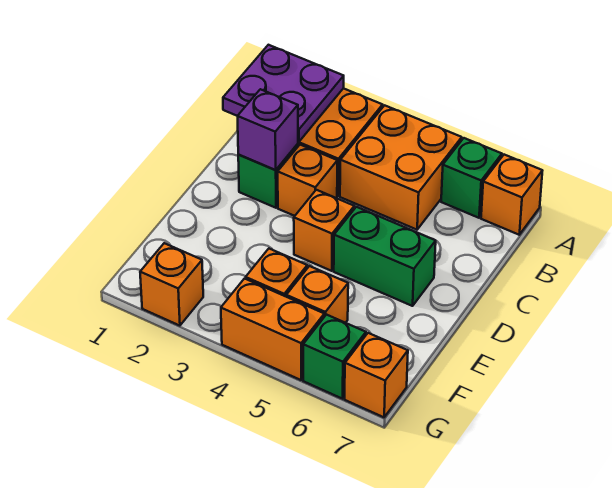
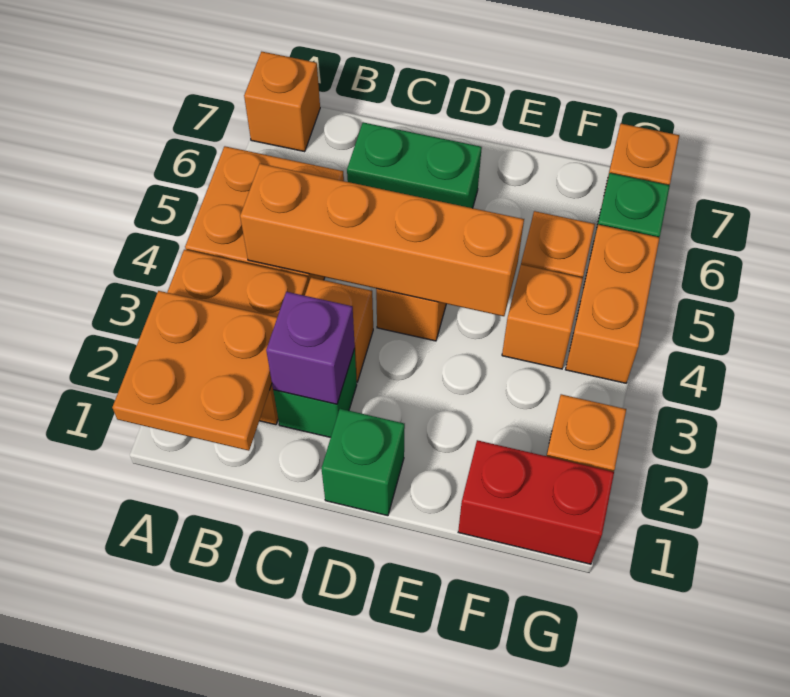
purple 2x2 plate [223,45,344,142] -> orange 2x2 plate [112,291,277,451]
green 1x1 brick [441,138,502,218] -> green 1x1 brick moved to [321,409,405,516]
none -> orange 1x4 brick [240,164,524,316]
green 1x2 brick [334,207,436,306] -> green 1x2 brick turned to [347,122,482,208]
none -> red 1x2 brick [458,440,614,564]

